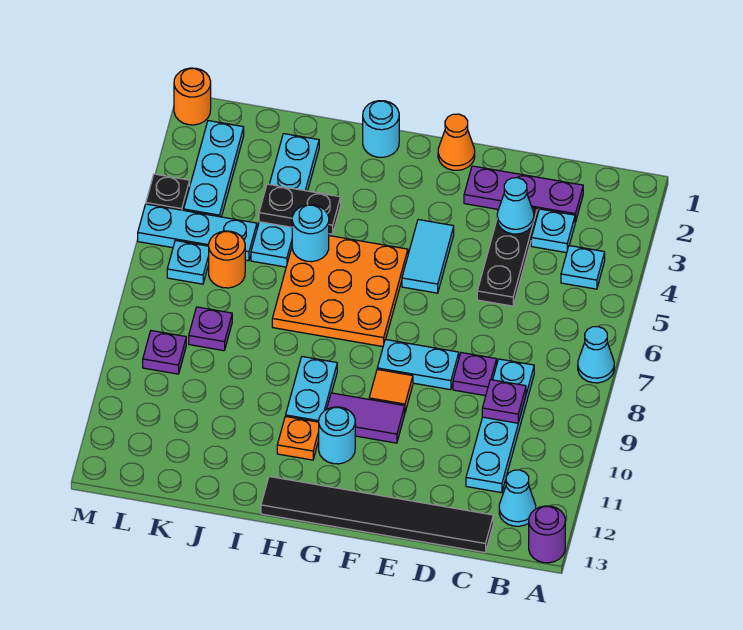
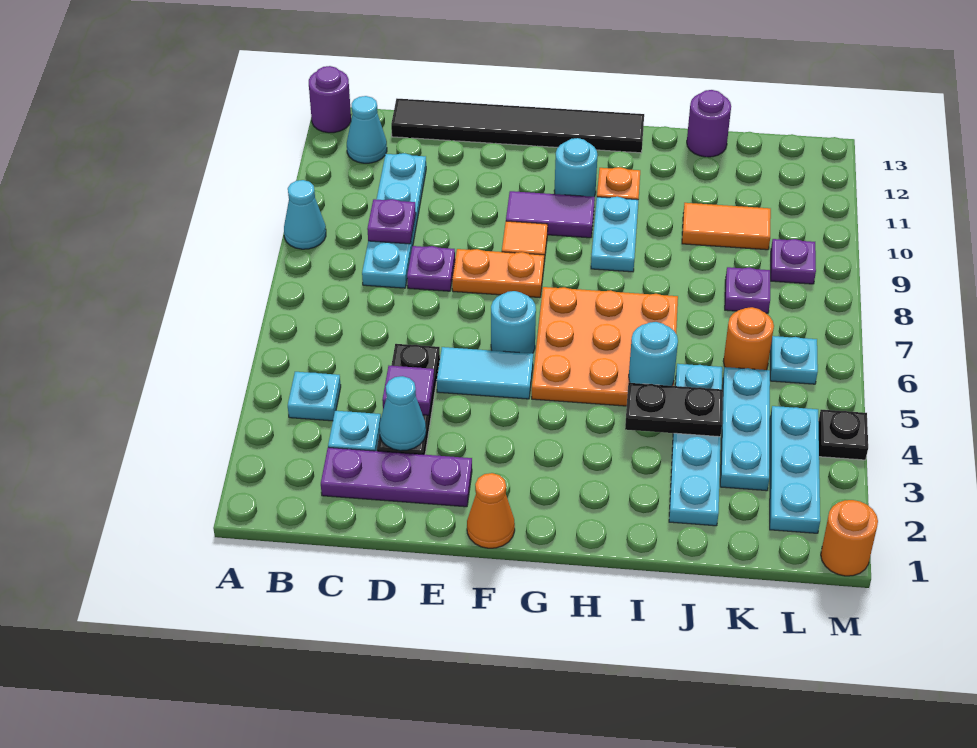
cyan 1x1 cone [578,327,614,383] -> cyan 1x1 cone moved to [284,180,326,249]
none -> purple 1x1 tile [382,366,434,415]
cyan 1x2 plate [377,339,459,390] -> orange 1x2 plate [452,249,544,298]
cyan 1x2 tile [402,220,454,293] -> cyan 1x2 tile turned to [437,347,533,399]
cyan 1x1 round brick [363,101,399,157] -> cyan 1x1 round brick moved to [491,291,536,353]
none -> orange 1x2 tile [682,203,771,250]
none -> purple 1x1 round brick [687,90,731,157]
cyan 1x3 plate [138,204,257,261] -> cyan 1x3 plate turned to [720,367,770,491]

